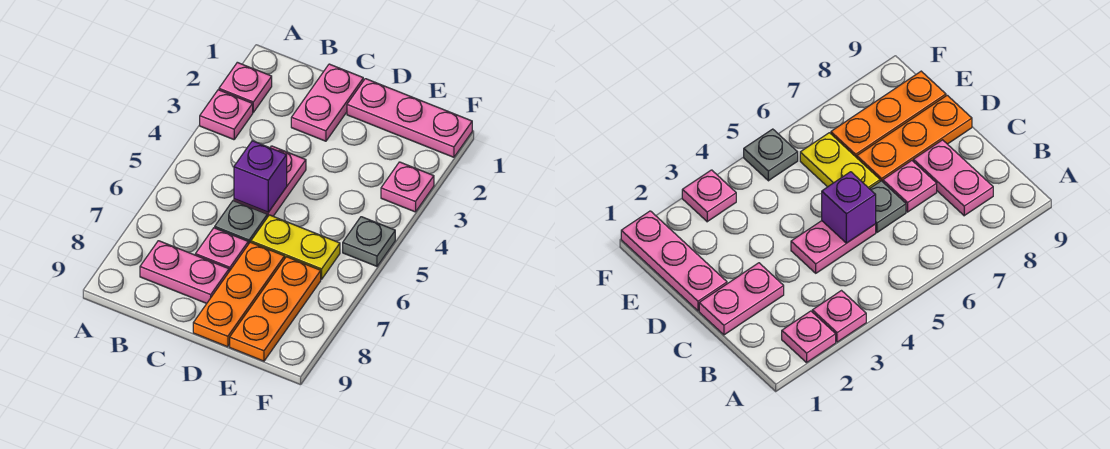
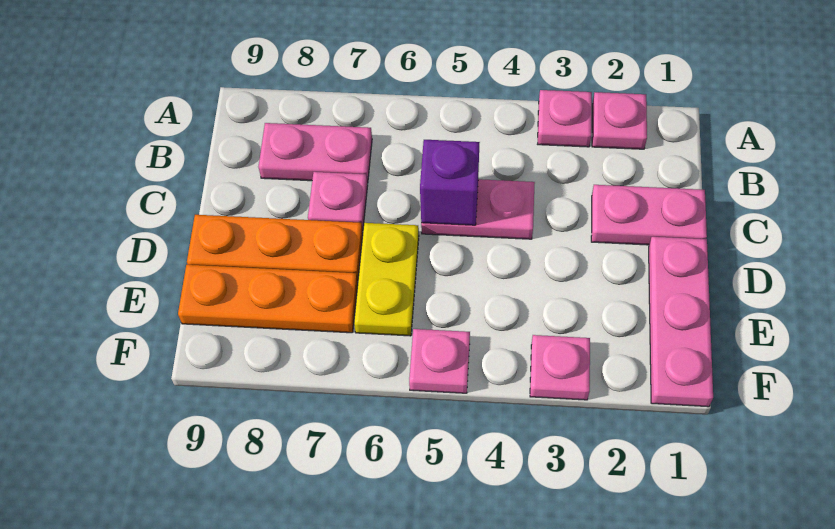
pink 1x2 plate [140,241,229,303] -> pink 1x2 plate turned to [258,123,372,183]
grey 1x1 plate [215,201,267,244] -> none
grey 1x1 plate [343,217,395,266] -> pink 1x1 plate [409,329,470,393]

